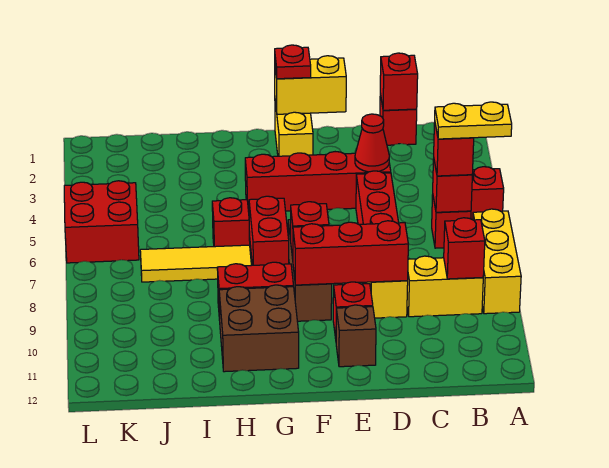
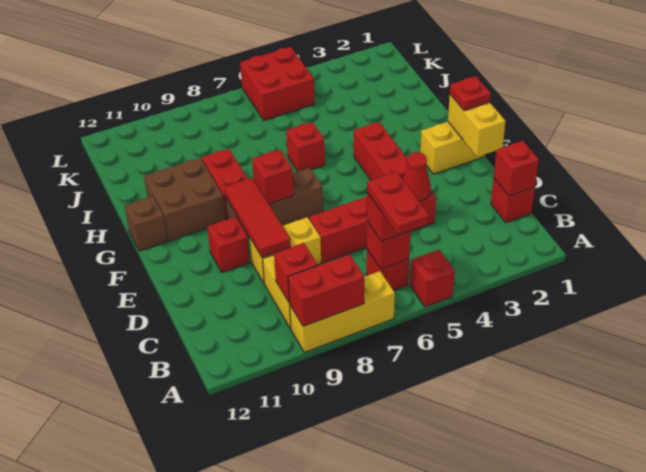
yellow 1x2 plate [435,102,512,139] -> red 1x2 plate [367,172,429,235]
red 1x3 brick [293,221,408,285] -> red 1x3 tile [224,178,291,257]
brown 1x1 brick [336,305,376,367] -> brown 1x1 brick moved to [125,196,167,251]
red 1x2 brick [249,196,289,265] -> red 1x2 brick moved to [288,254,364,326]
yellow 1x3 tile [140,245,251,282] -> none

